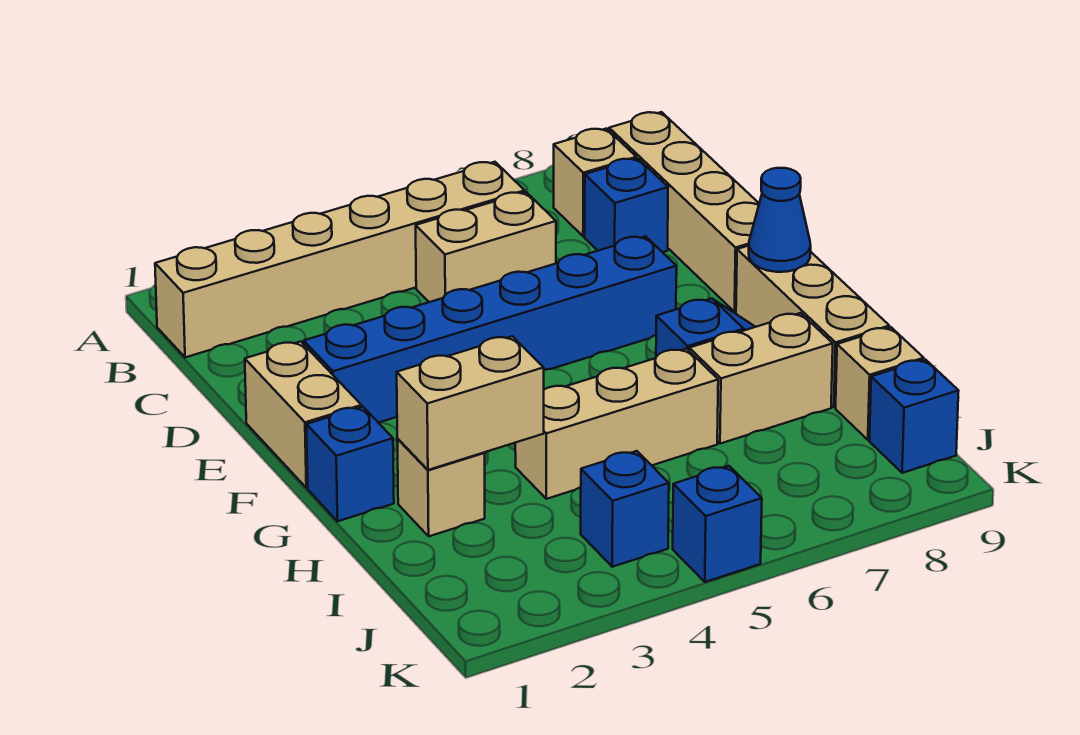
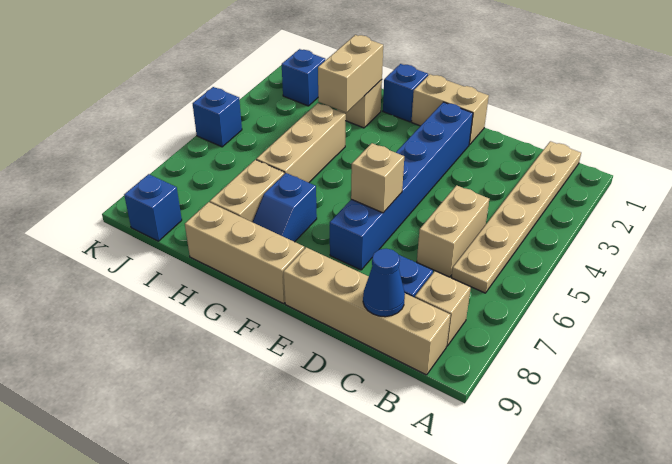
tan 1x6 brick [155,162,525,357] -> tan 1x6 plate [451,141,581,293]
blue 1x1 cone [749,168,811,272] -> blue 1x1 cone moved to [363,249,405,317]
tan 1x1 brick [836,327,924,440] -> tan 1x1 brick moved to [351,143,404,213]
blue 1x1 brick [581,451,669,567] -> blue 1x1 brick moved to [282,49,325,106]

